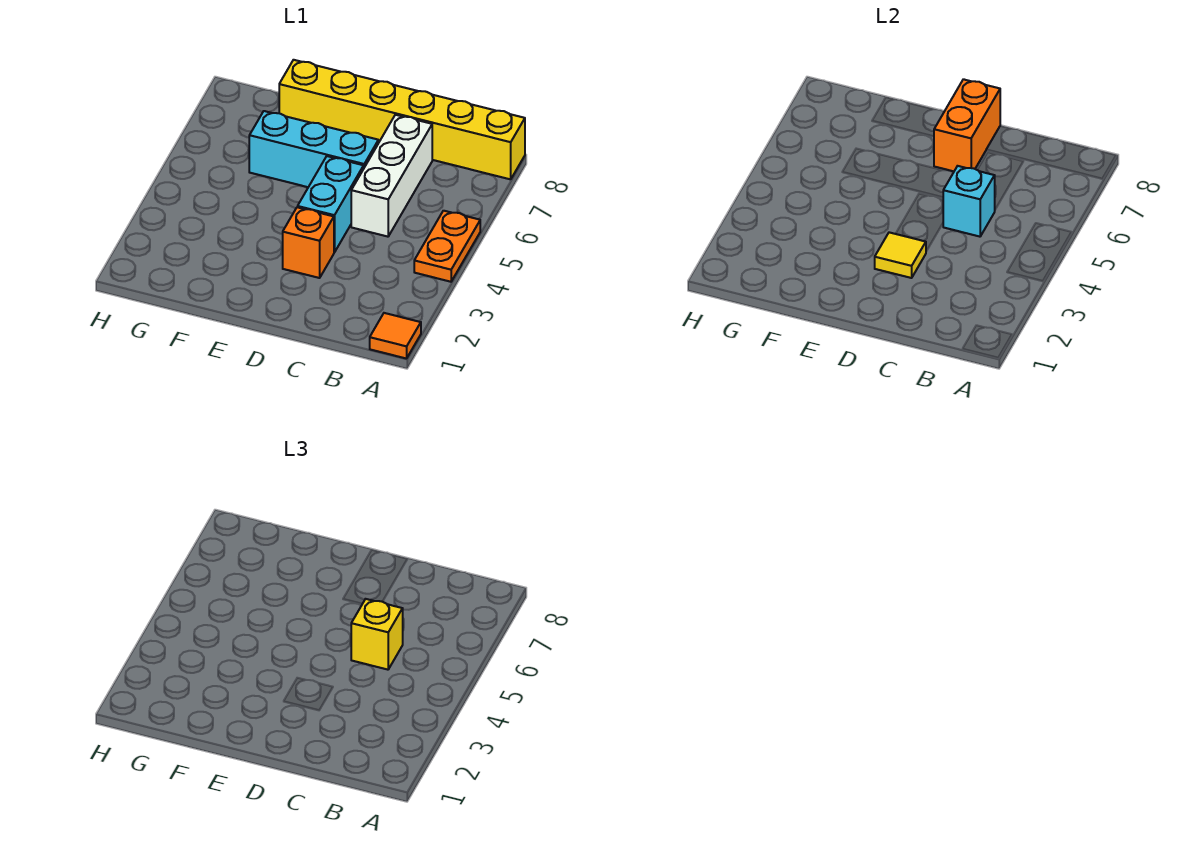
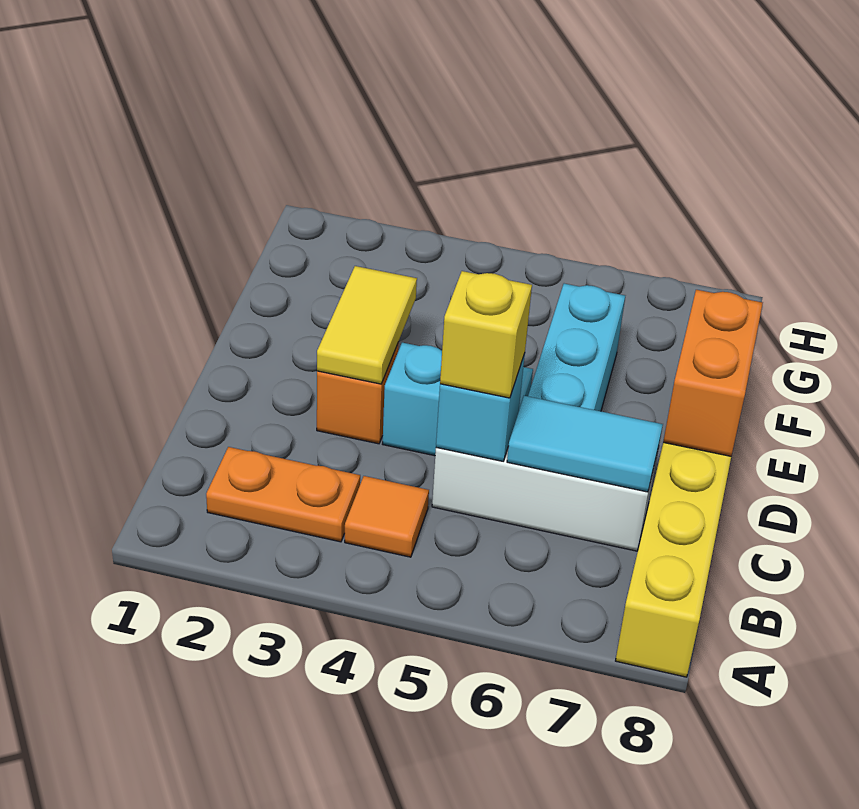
orange 1x1 tile [370,313,421,359] -> orange 1x1 tile moved to [345,476,429,557]
orange 1x2 plate [414,211,480,282] -> orange 1x2 plate moved to [206,447,360,542]
none -> cyan 1x2 tile [507,396,663,492]
yellow 1x1 tile [875,232,926,278] -> yellow 1x2 tile [317,266,417,384]
orange 1x2 brick [934,79,1000,171] -> orange 1x2 brick turned to [663,290,763,456]

